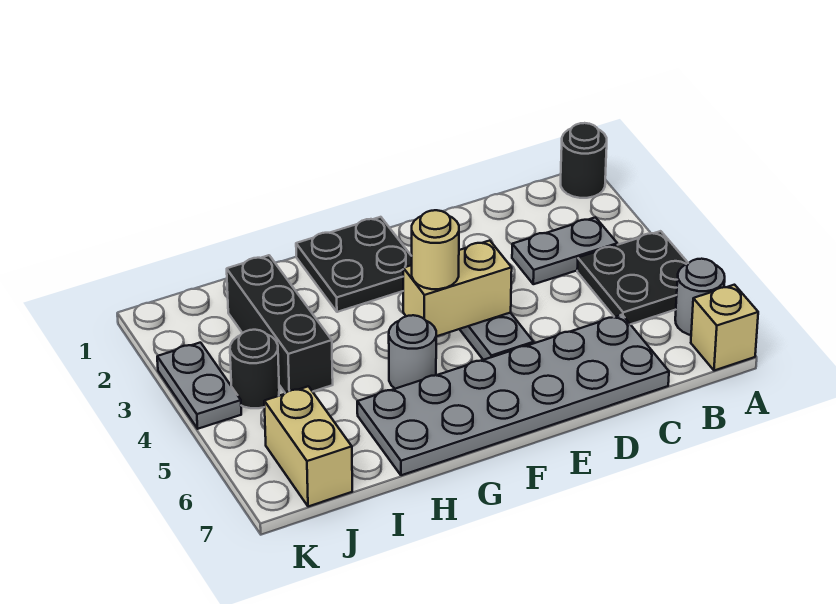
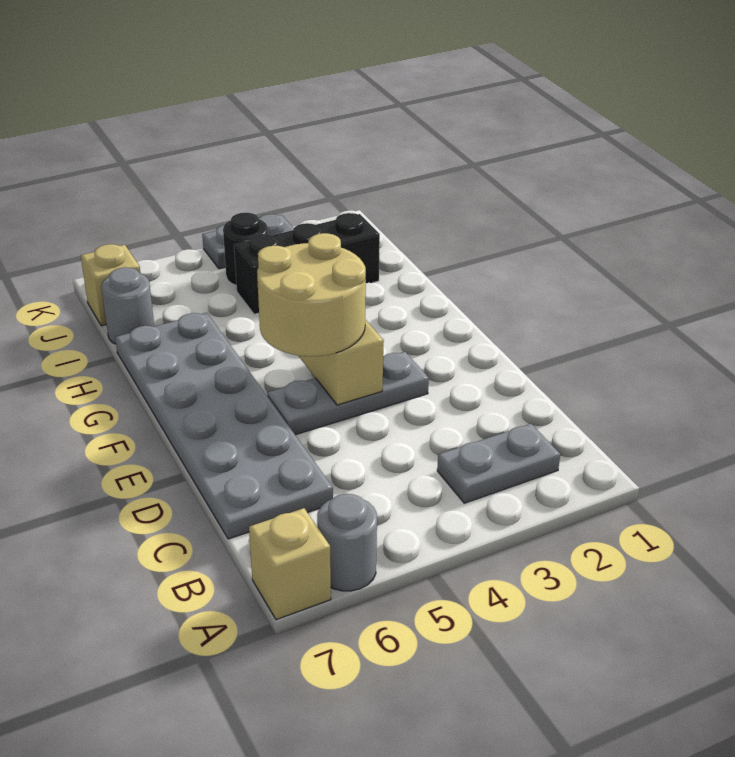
black 1x1 round brick [561,123,607,198] -> none
black 2x2 plate [577,231,688,324] -> none
grey 1x2 plate [512,217,617,284] -> grey 1x2 plate turned to [437,424,560,503]
black 2x2 plate [296,217,412,312] -> none
tan 1x1 round brick [412,210,459,289] -> tan 2x2 round brick [257,233,366,356]
grey 1x1 round brick [389,315,437,389] -> grey 1x1 round brick moved to [101,267,154,344]
tan 1x2 brick [264,386,352,507] -> tan 1x1 brick [81,244,141,326]

